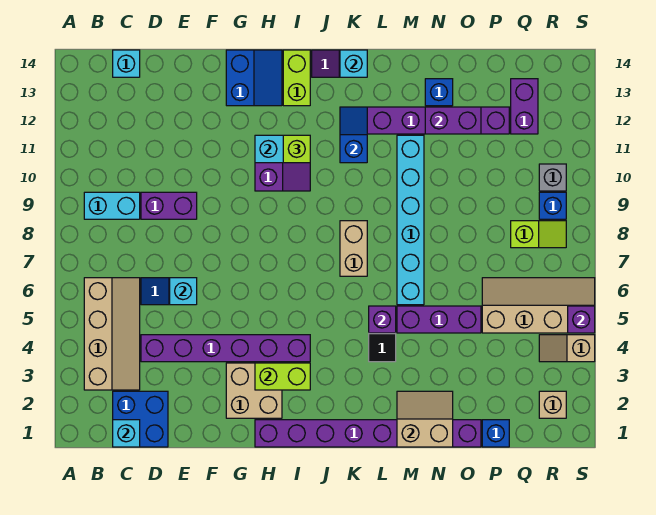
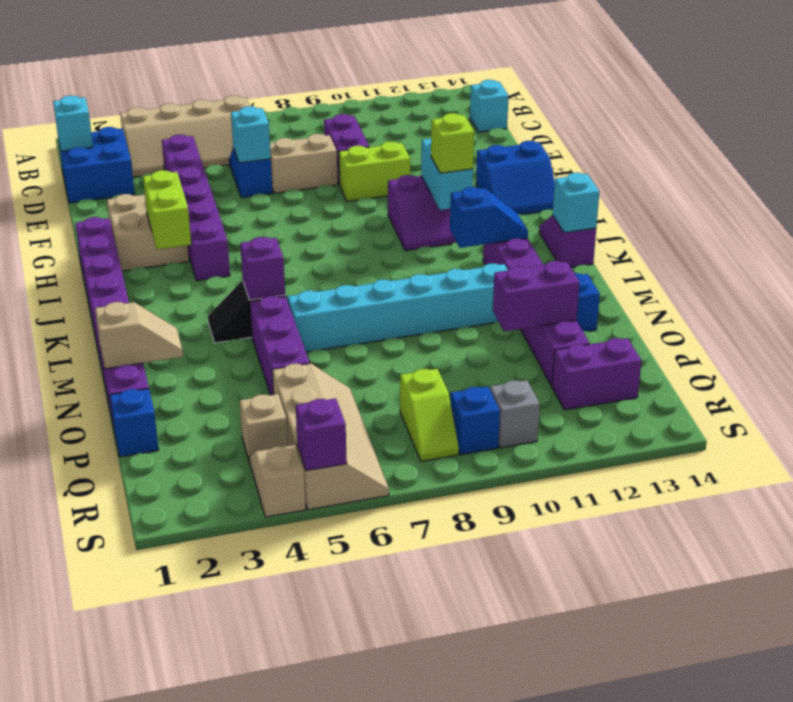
cyan 1x2 brick [84,192,140,219] -> none
lime 1x2 brick [283,50,310,106] -> lime 1x2 brick moved to [339,142,410,201]
tan 1x2 brick [340,221,367,276] -> tan 1x2 brick moved to [270,134,338,193]
tan 2x2 slope [397,391,453,447] -> tan 1x2 slope [95,302,183,369]
purple 1x2 brick [425,107,481,134] -> purple 1x2 brick turned to [493,261,580,332]
tan 1x1 brick [539,391,566,418] -> tan 1x1 brick moved to [240,394,288,462]

